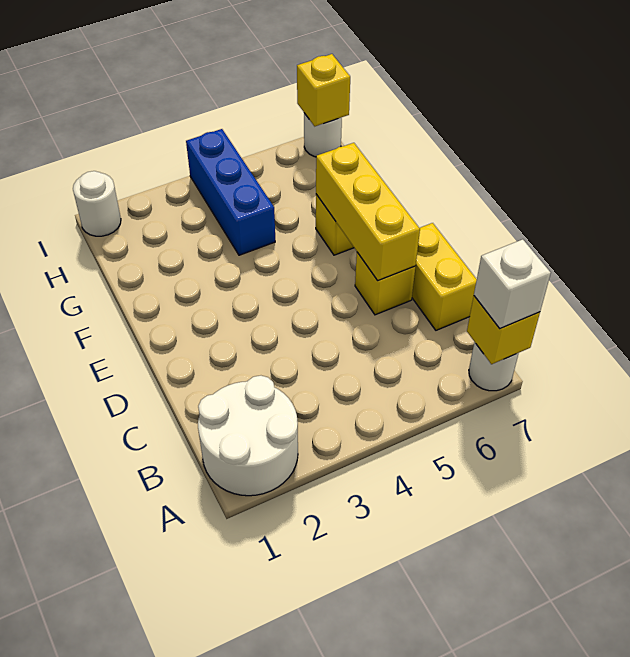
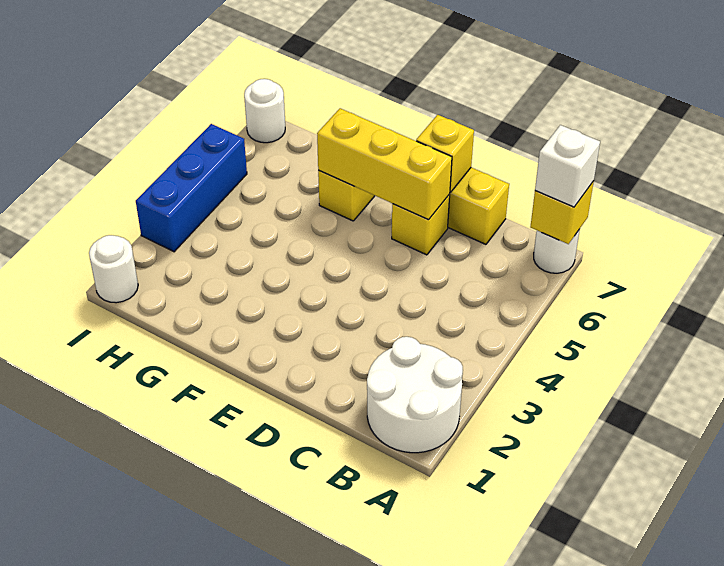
blue 1x3 brick [186,129,275,255] -> blue 1x3 brick turned to [136,124,247,252]
yellow 1x1 brick [297,54,350,126] -> yellow 1x1 brick moved to [416,115,474,192]

